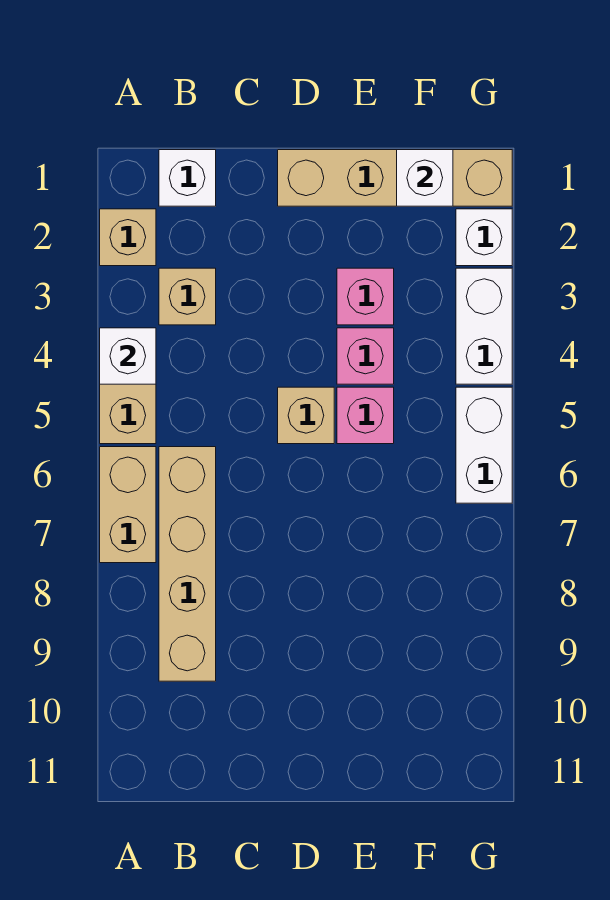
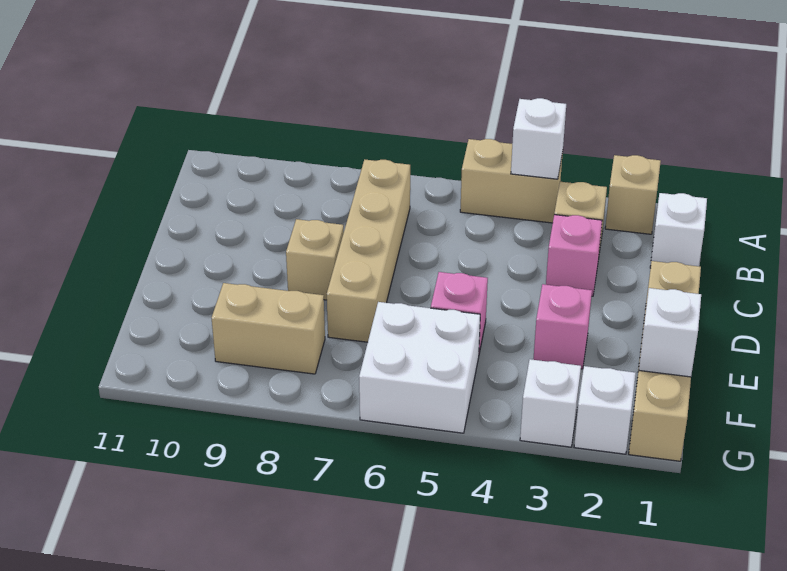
tan 1x2 brick [100,447,156,563] -> tan 1x2 brick moved to [212,283,325,374]
tan 1x4 brick [159,447,216,681] -> tan 1x4 brick turned to [327,159,410,342]
tan 1x1 brick [278,387,334,444] -> tan 1x1 brick moved to [286,219,344,300]
pink 1x1 brick [337,328,394,384] -> pink 1x1 brick moved to [546,215,602,296]
white 1x2 brick [456,268,512,384] -> white 1x1 brick [520,359,581,447]
white 1x2 brick [456,387,512,503] -> white 2x2 brick [359,302,480,433]

